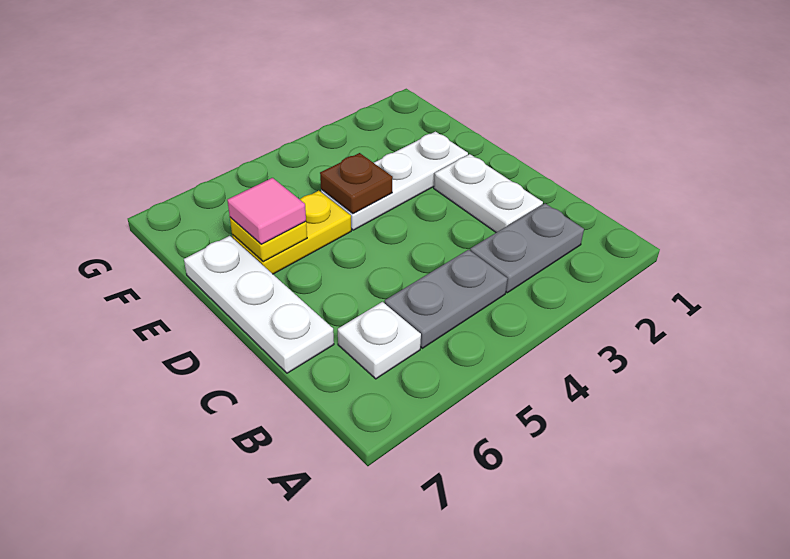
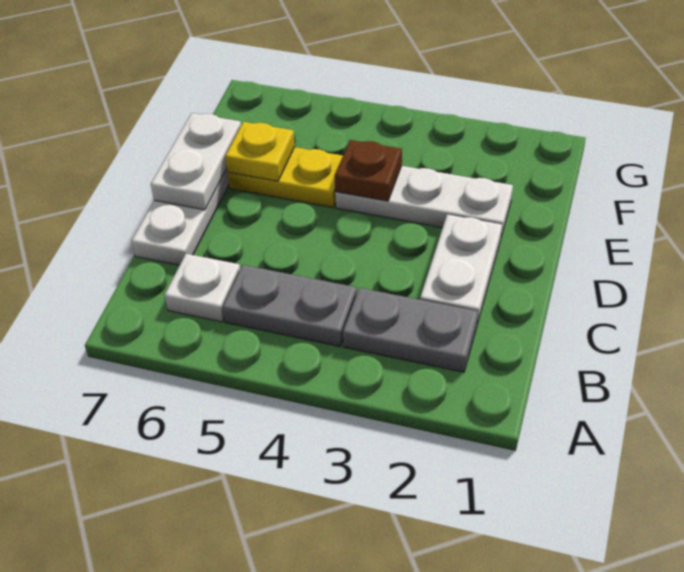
none -> white 1x2 plate [151,113,241,210]
pink 1x1 tile [227,178,306,244] -> none

